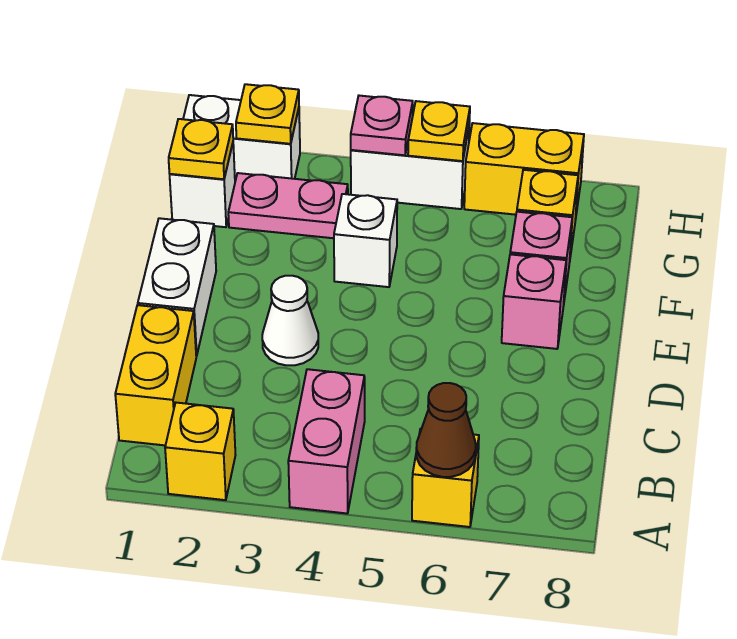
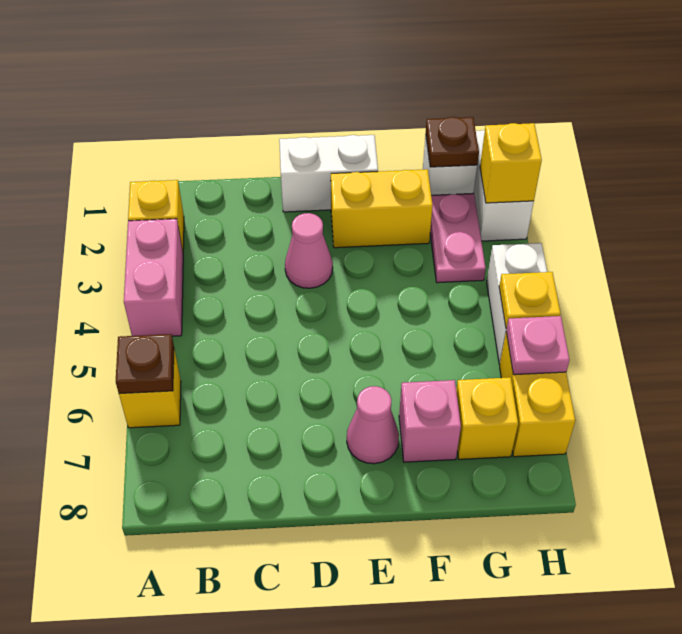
pink 1x2 brick [288,369,365,513] -> pink 1x2 brick turned to [124,219,183,336]
brown 1x1 cone [416,383,476,477] -> brown 1x1 plate [116,334,174,393]
yellow 1x2 brick [115,305,196,445] -> yellow 1x2 brick moved to [331,169,433,248]
white 1x1 cone [262,276,318,365] -> pink 1x1 cone [285,213,333,288]
pink 1x1 brick [502,254,566,349] -> pink 1x1 cone [347,386,399,464]
white 1x1 brick [334,194,397,287] -> none
yellow 1x1 plate [169,119,233,179] -> brown 1x1 plate [426,117,479,167]
yellow 1x1 plate [236,84,299,144] -> yellow 1x1 brick [480,123,542,203]
pink 1x1 plate [351,96,413,155] -> pink 1x1 plate moved to [506,316,569,375]

